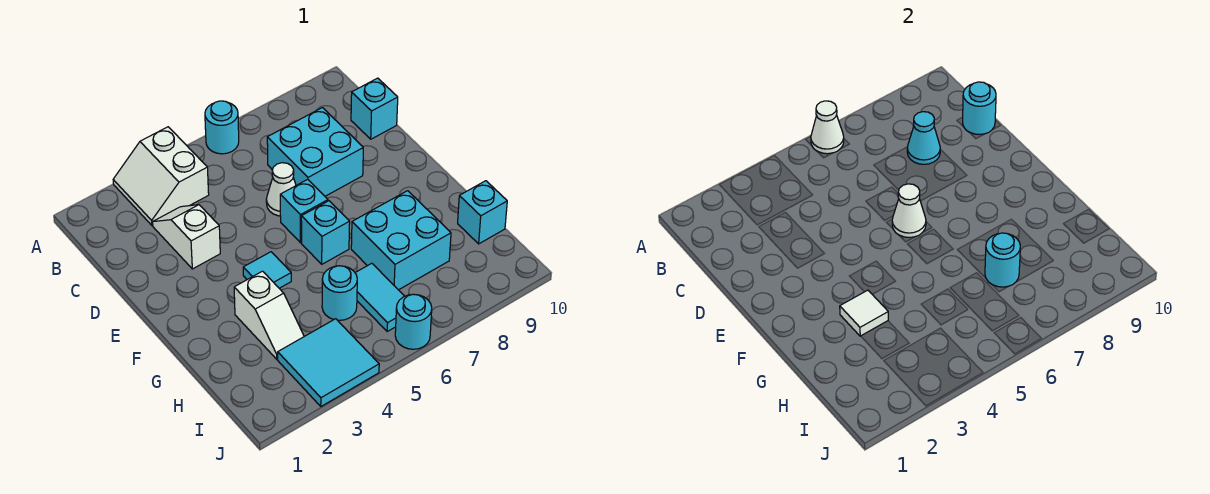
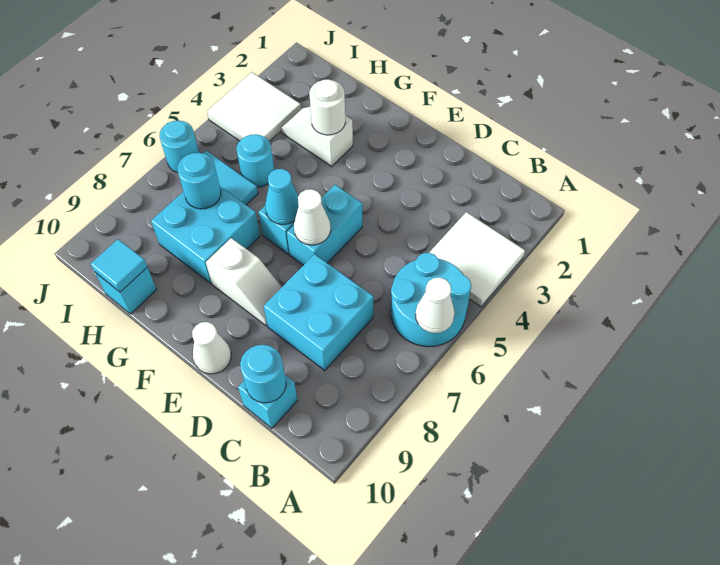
white 2x2 slope [113,127,209,225] -> white 2x2 tile [429,212,525,307]
cyan 1x1 round brick [205,101,239,154] -> cyan 2x2 round brick [391,253,471,347]
white 1x2 slope [153,205,220,269] -> white 1x2 slope moved to [206,238,282,326]
cyan 1x1 cone [907,112,940,164] -> cyan 1x1 cone moved to [265,169,299,224]
white 1x1 cone [266,163,296,216] -> white 1x1 cone moved to [192,322,231,374]
cyan 1x1 brick [280,179,328,243] -> cyan 1x2 brick [287,185,362,265]
cyan 1x1 tile [243,252,291,288] -> cyan 1x1 tile moved to [91,239,147,292]
white 1x1 tile [840,290,888,336] -> white 1x1 round brick [309,79,345,135]
cyan 2x2 tile [278,319,379,406] -> white 2x2 tile [207,72,301,142]

